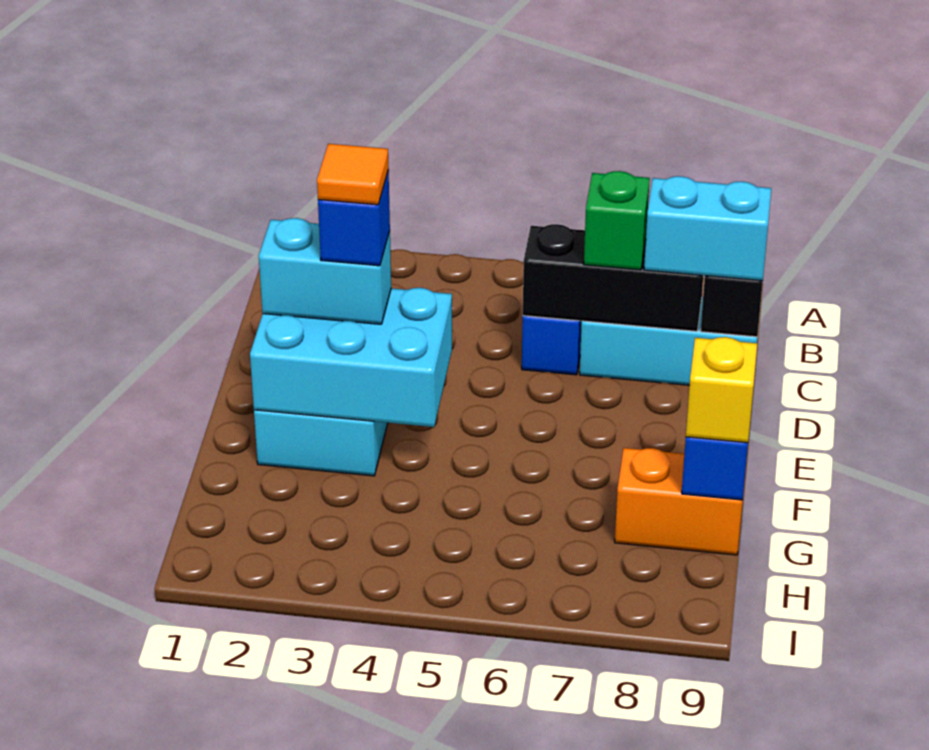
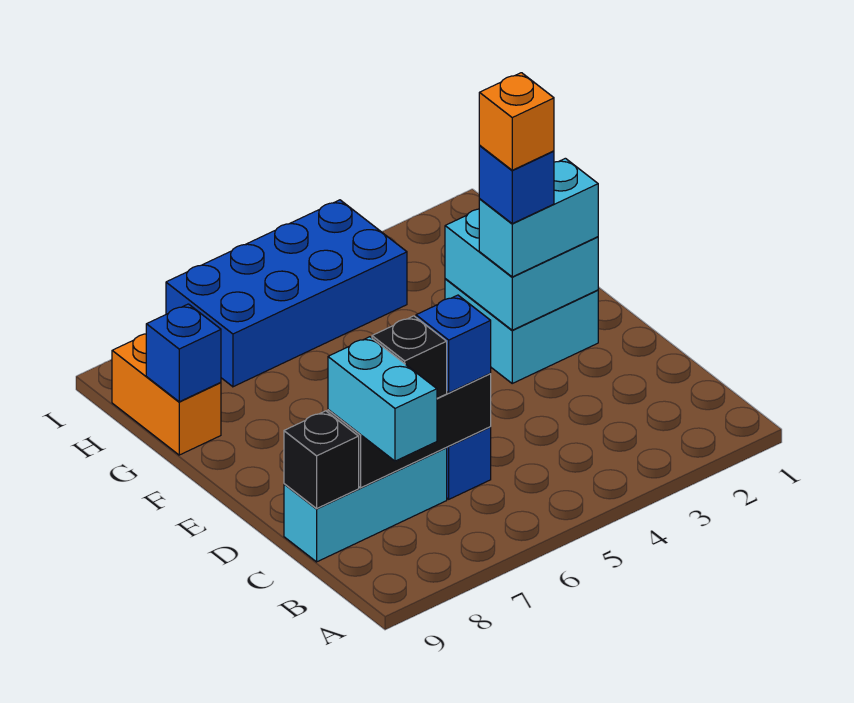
none -> blue 1x1 brick [416,295,491,393]
green 1x1 brick [584,171,650,270] -> black 1x1 brick [372,316,447,398]
cyan 1x2 brick [644,176,771,281] -> cyan 1x2 brick turned to [328,337,437,461]
cyan 2x3 brick [250,288,452,427] -> cyan 2x2 brick [445,209,598,330]
orange 1x1 tile [317,144,389,205] -> orange 1x1 brick [479,73,554,170]
orange 1x2 brick [615,448,743,555] -> orange 1x2 brick turned to [112,334,221,455]
yellow 1x1 brick [686,337,757,443] -> none
none -> blue 2x4 brick [166,200,407,387]

